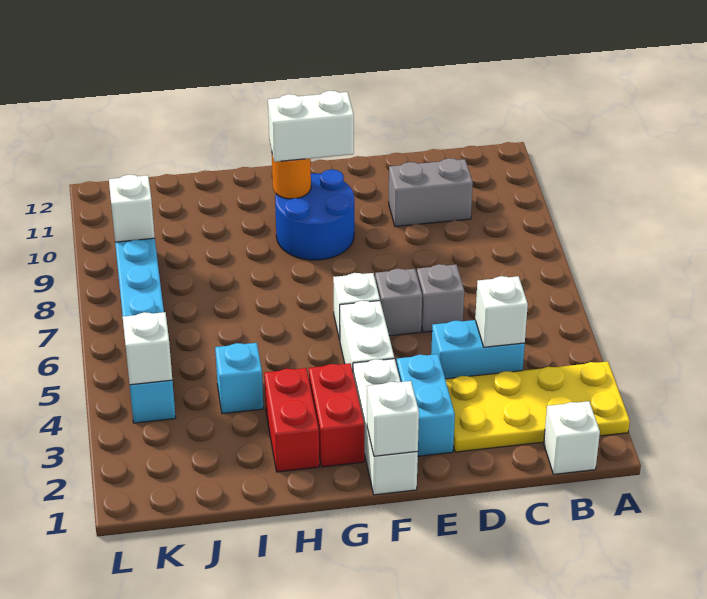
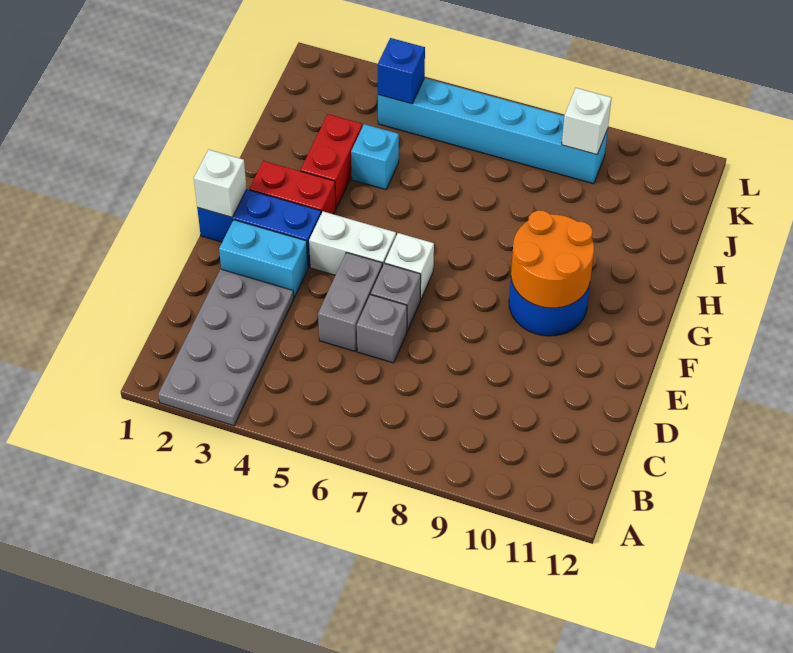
yellow 2x4 plate [445,361,630,452] -> grey 2x4 plate [158,269,294,426]
white 1x1 brick [544,401,600,474] -> none
cyan 1x2 brick [431,320,525,379] -> none
white 1x1 brick [475,276,528,347] -> none
grey 1x2 brick [389,158,473,227] -> grey 1x2 brick moved to [318,252,382,351]
white 1x3 brick [353,359,418,495] -> blue 1x3 brick [197,190,321,267]
white 1x2 brick [268,91,354,162] -> none
orange 1x1 round brick [272,154,311,199] -> orange 2x2 round brick [511,210,594,308]
red 1x2 brick [264,368,319,472] -> red 1x2 brick turned to [300,114,362,208]
white 1x1 brick [123,312,172,385] -> blue 1x1 brick [378,38,425,104]

